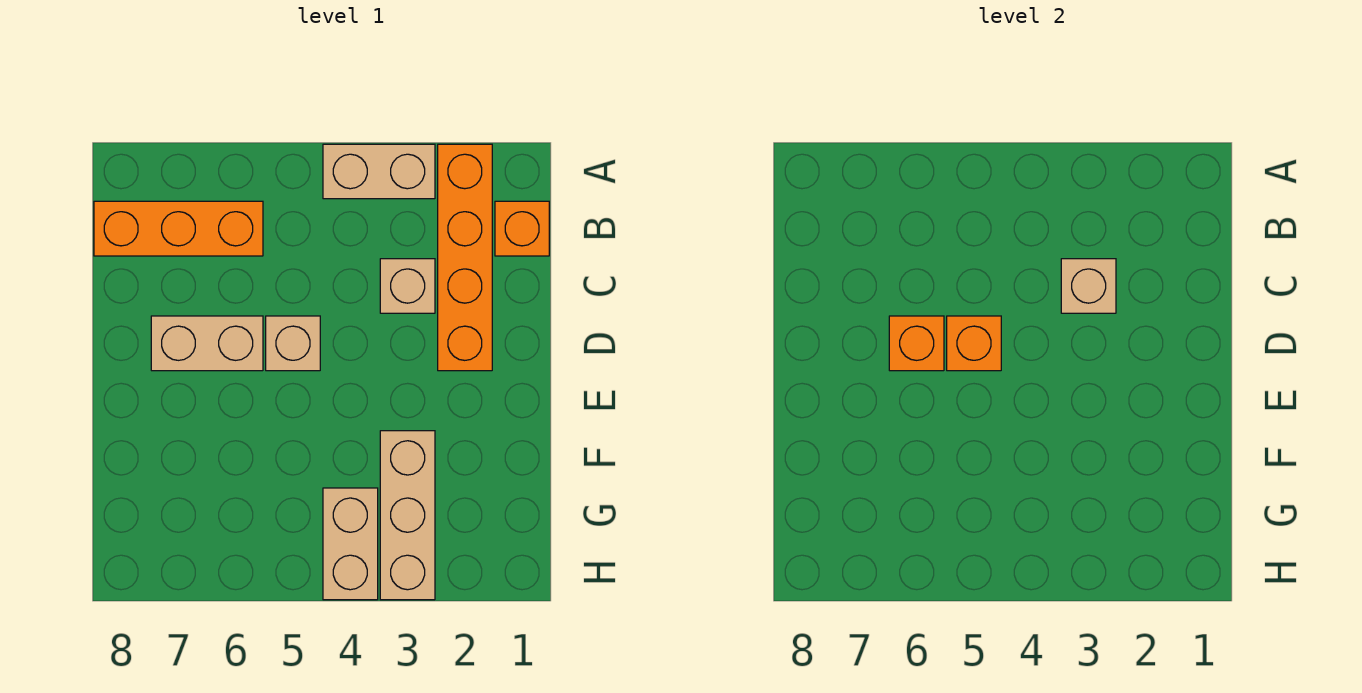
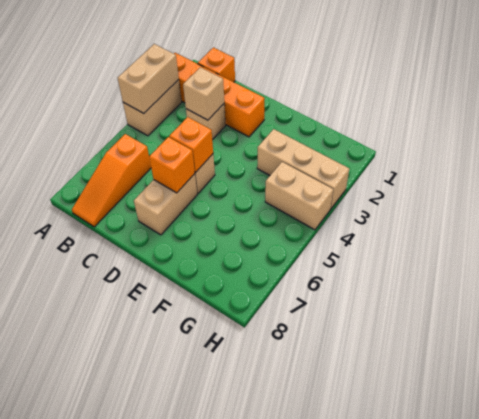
none -> tan 1x2 brick [118,44,179,113]
orange 1x3 brick [94,201,263,256] -> orange 1x3 slope [72,134,151,227]

